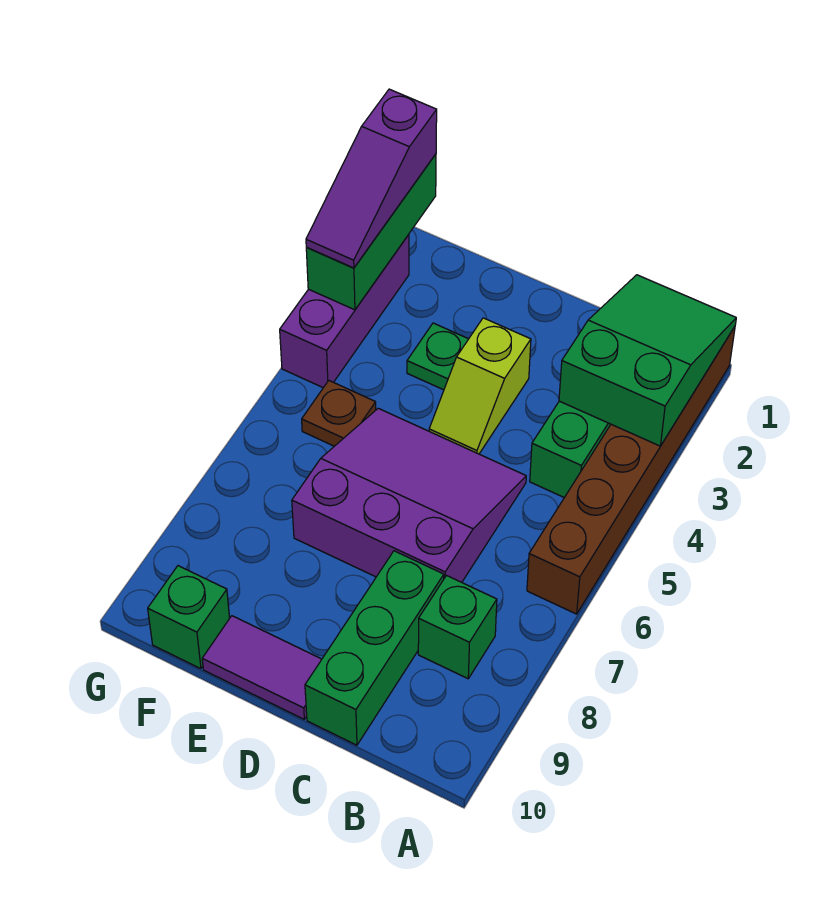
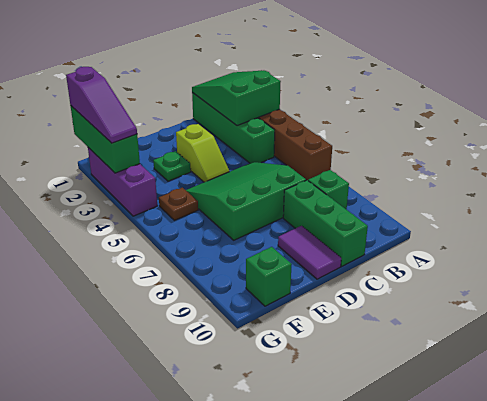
purple 3x3 slope [292,408,526,582] -> green 3x3 slope [186,162,306,240]
purple 1x2 tile [202,616,322,719] -> purple 1x2 tile turned to [278,226,341,279]

